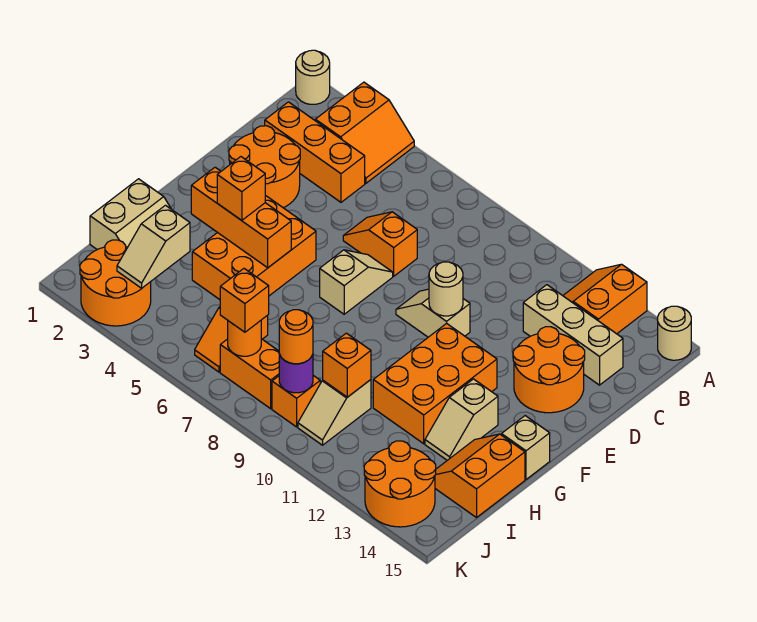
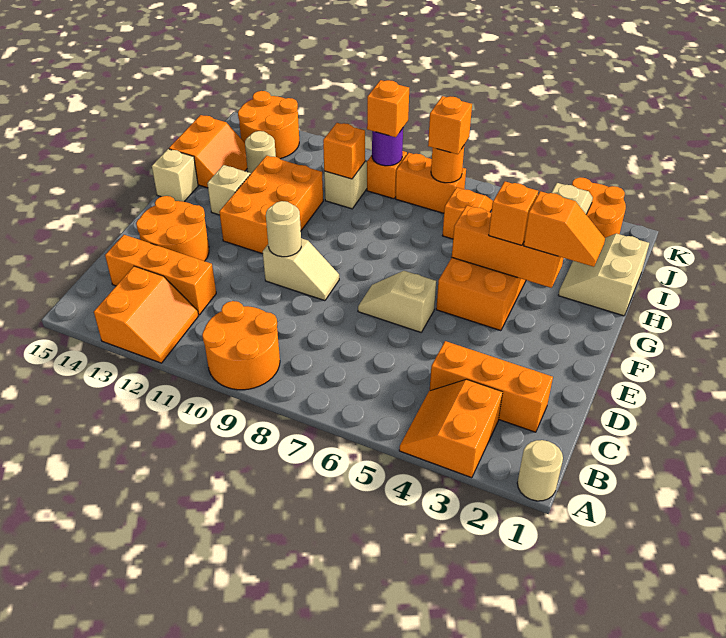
tan 1x1 round brick [658,306,691,360] -> tan 1x1 round brick moved to [245,131,276,173]
tan 1x3 brick [523,285,623,385] -> orange 1x3 brick [105,235,216,315]
orange 2x2 round brick [229,126,300,208] -> orange 2x2 round brick moved to [202,301,280,390]
orange 1x2 slope [343,212,417,276] -> orange 1x2 slope moved to [524,191,605,267]
tan 1x2 slope [320,250,393,314] -> tan 1x2 slope turned to [358,271,436,332]
orange 1x1 round brick [279,310,313,364] -> orange 1x1 brick [367,80,409,137]

